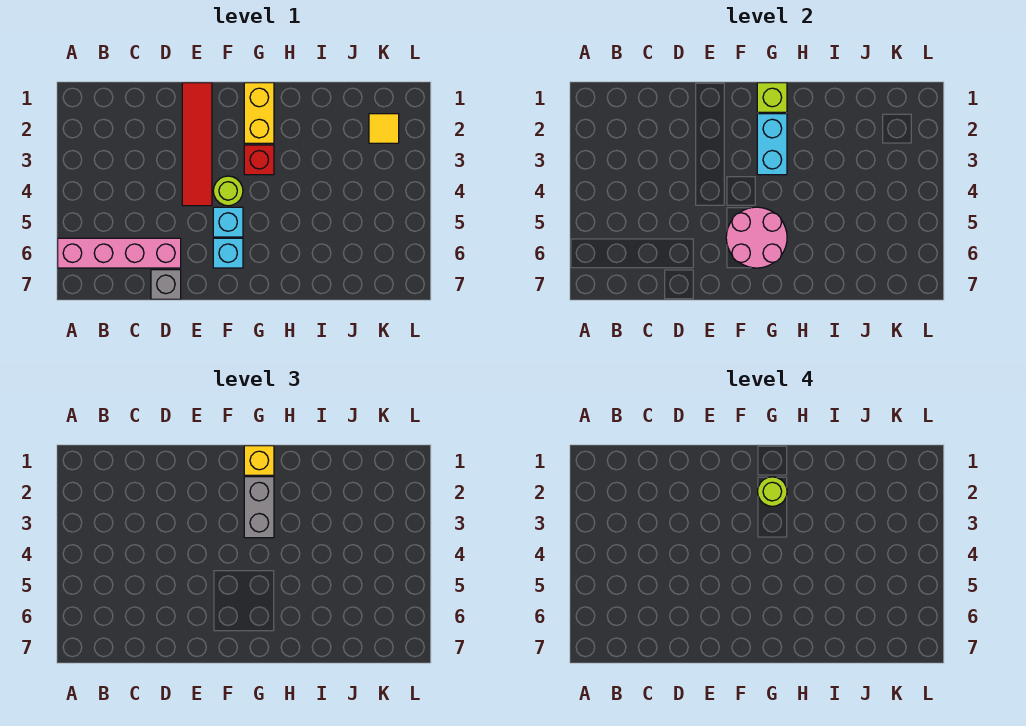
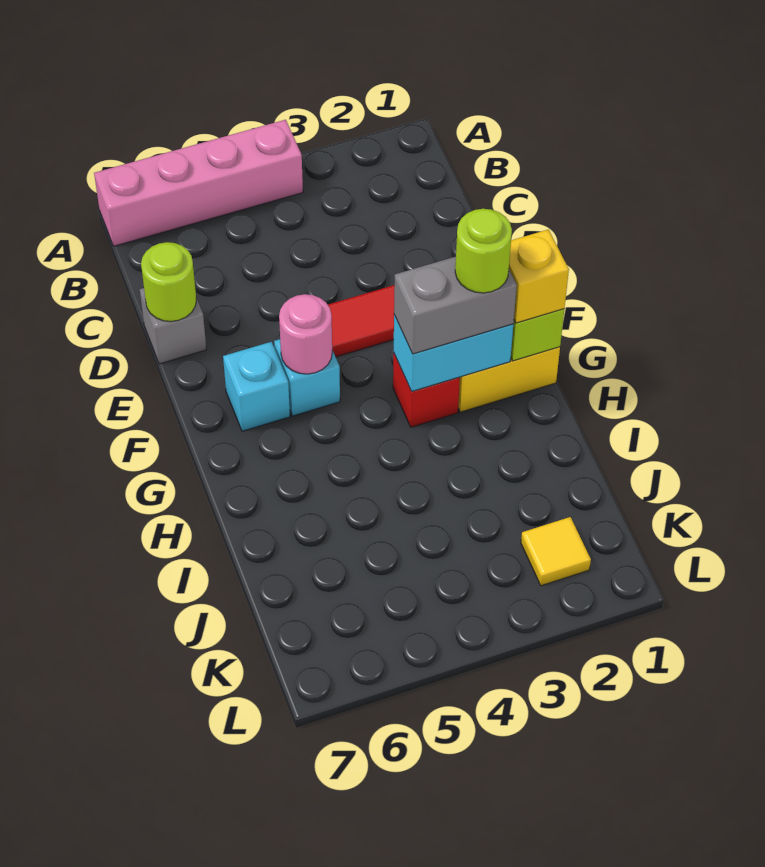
pink 1x4 brick [58,238,181,268] -> pink 1x4 brick turned to [94,120,303,246]
lime 1x1 round brick [213,176,243,206] -> lime 1x1 round brick moved to [141,242,196,321]
pink 2x2 round brick [726,207,787,268] -> pink 1x1 round brick [279,294,332,374]

